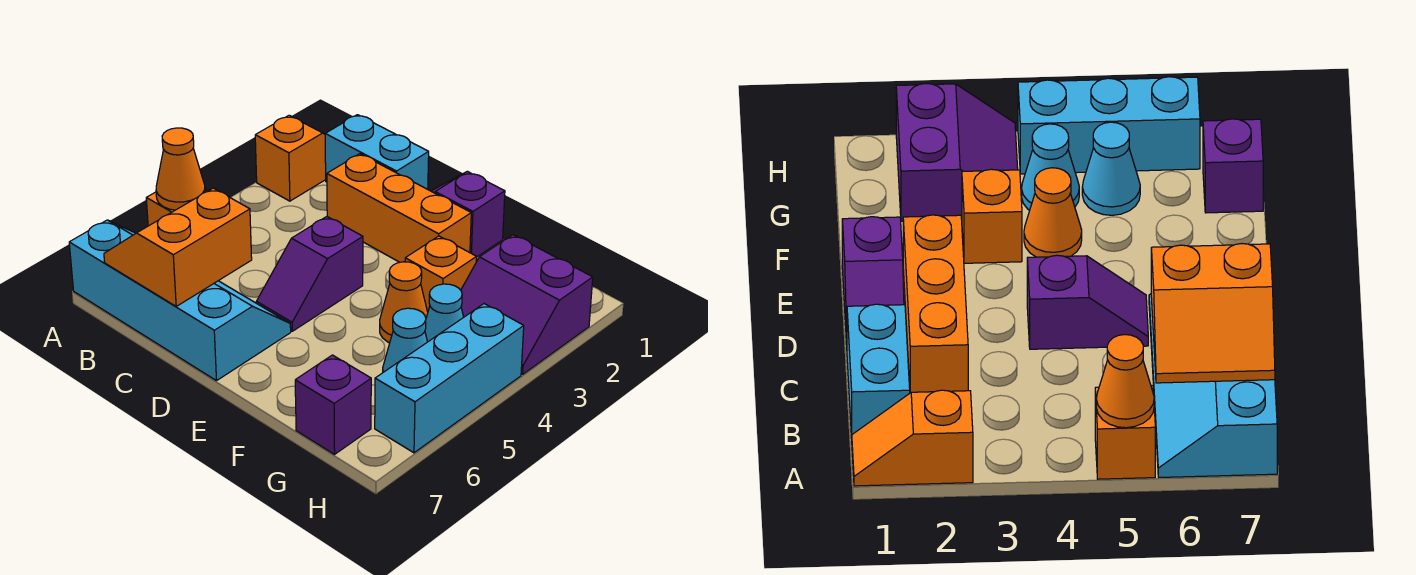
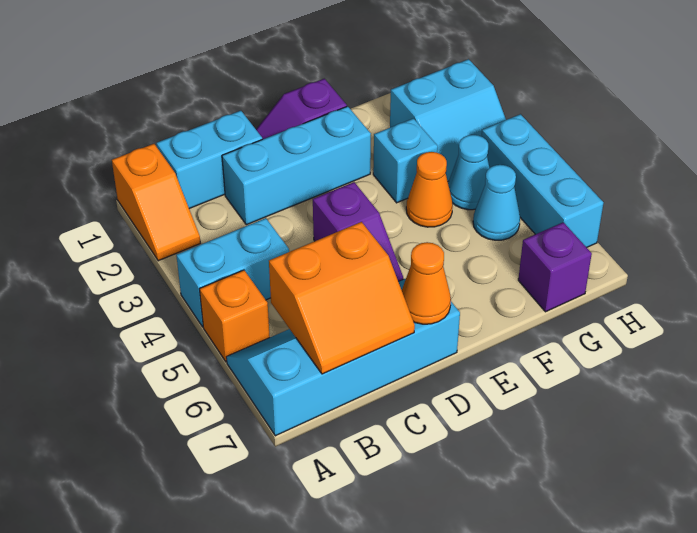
orange 1x2 slope [255,115,326,201] -> orange 1x2 slope turned to [112,144,200,261]
none -> cyan 1x2 brick [176,218,289,327]
orange 1x1 cone [156,128,205,210] -> orange 1x1 cone moved to [402,242,451,324]
orange 2x2 slope [104,188,252,306] -> orange 2x2 slope turned to [269,222,415,374]
orange 1x3 brick [327,154,471,262] -> cyan 1x3 brick [222,106,371,225]
orange 1x1 brick [405,236,477,312] -> cyan 1x1 brick [373,118,438,203]
purple 2x2 slope [461,235,593,374] -> cyan 2x2 slope [390,59,506,181]

